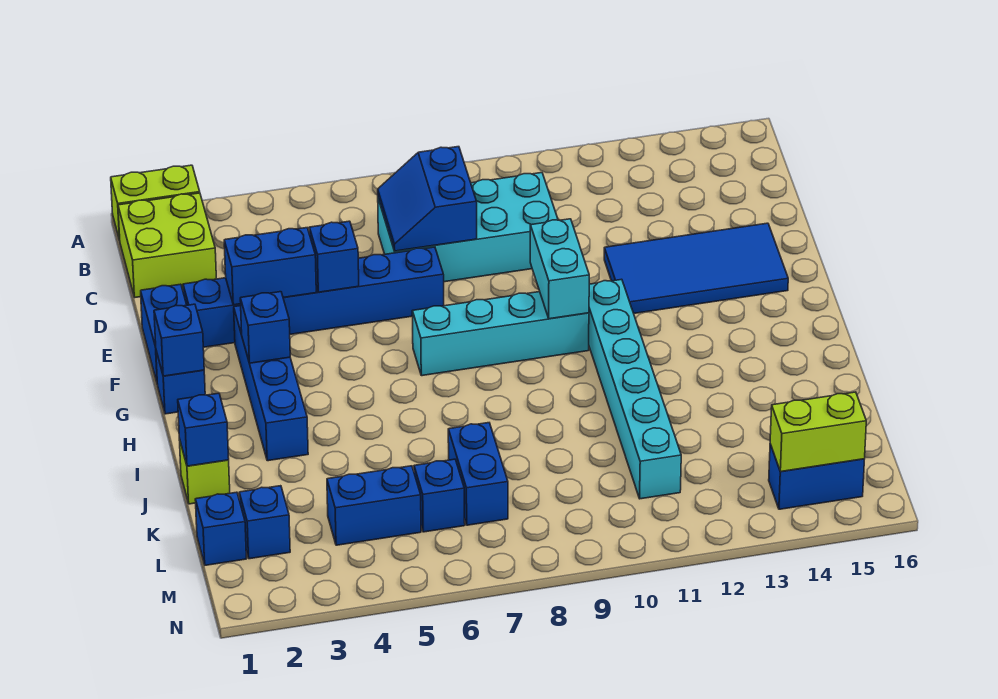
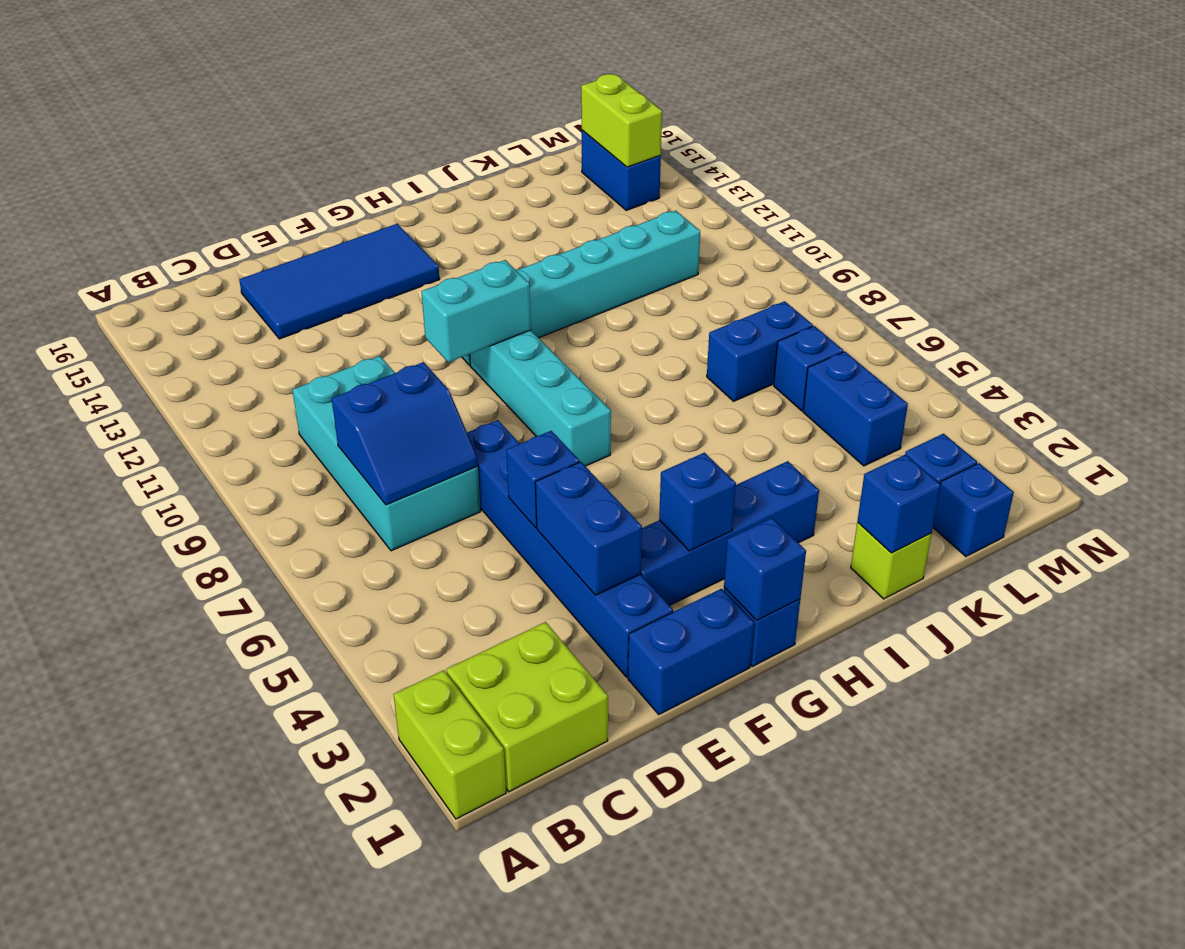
blue 2x4 tile [604,223,788,313] -> blue 2x4 tile turned to [239,224,440,339]

